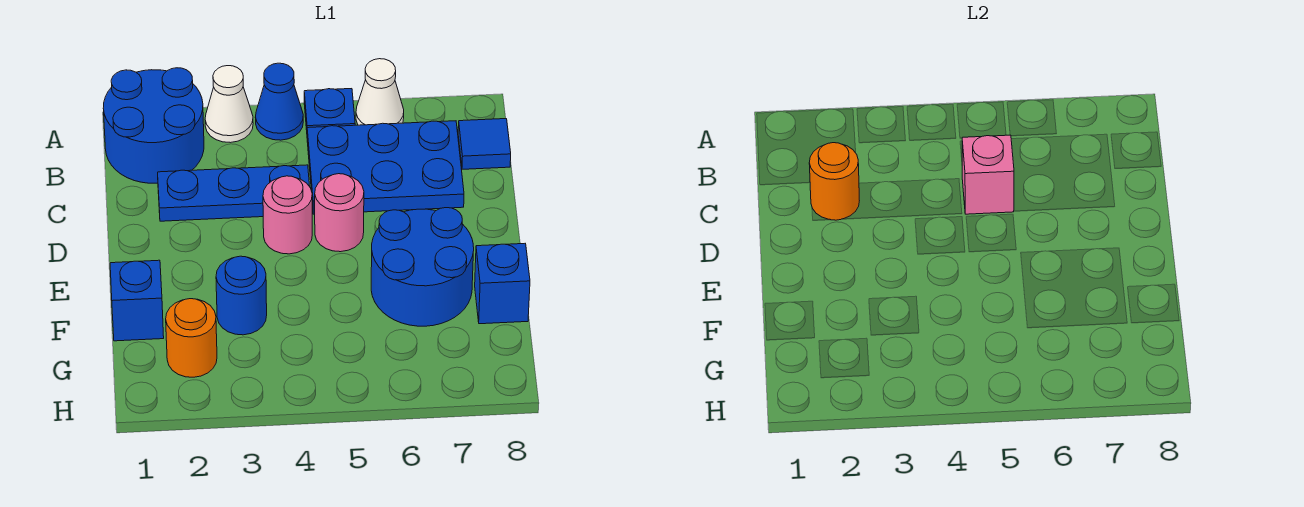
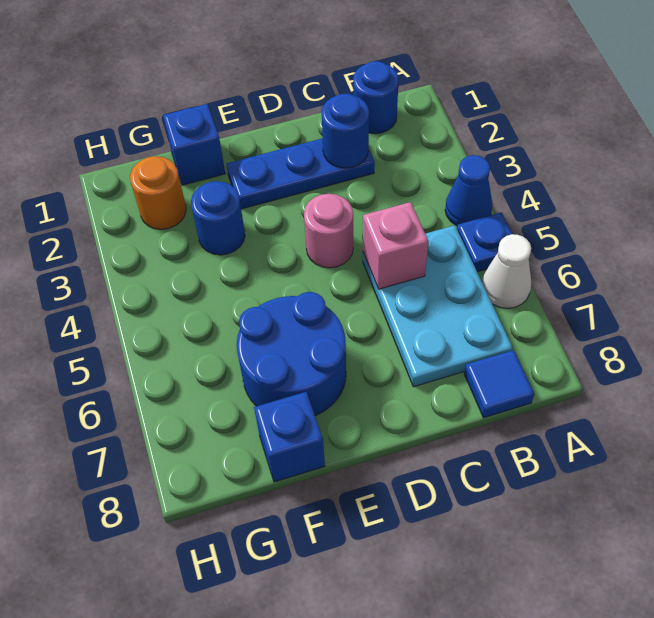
blue 2x2 round brick [103,68,204,183] -> blue 1x1 round brick [353,61,399,134]
white 1x1 cone [205,66,253,143] -> none
blue 2x3 plate [307,121,464,214] -> cyan 2x3 plate [363,225,513,387]
blue 1x3 plate [158,165,310,221] -> blue 1x3 plate turned to [226,138,375,209]
orange 1x1 round brick [809,143,859,220] -> blue 1x1 round brick [322,94,369,168]
pink 1x1 round brick [315,174,364,252] -> none

